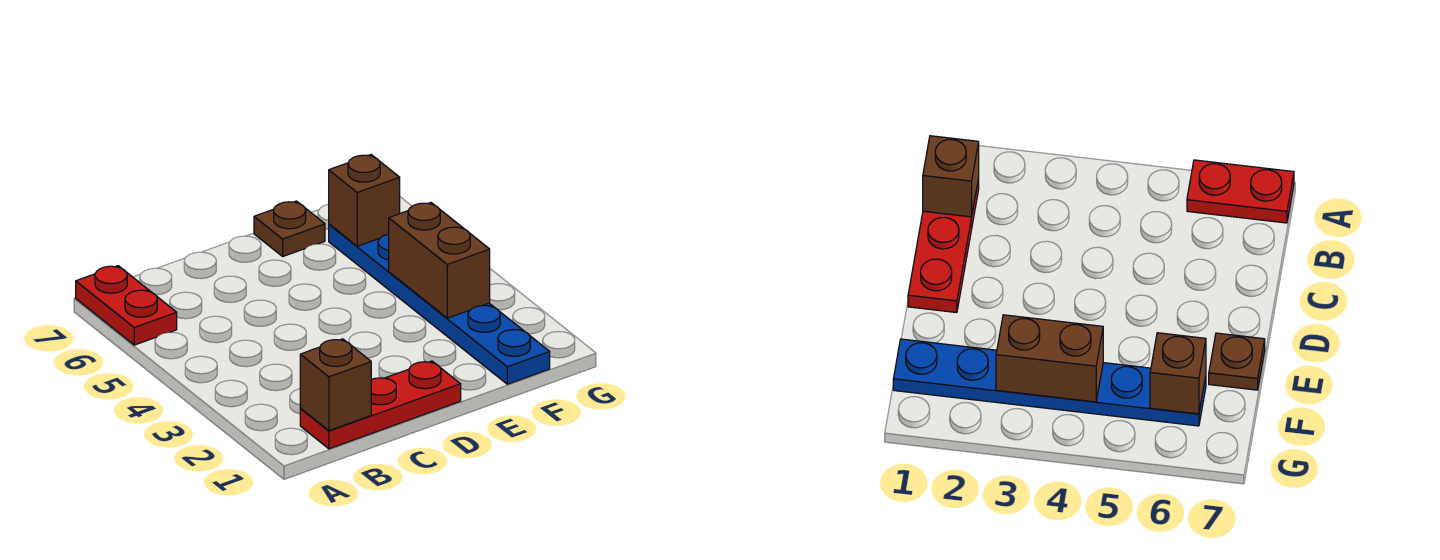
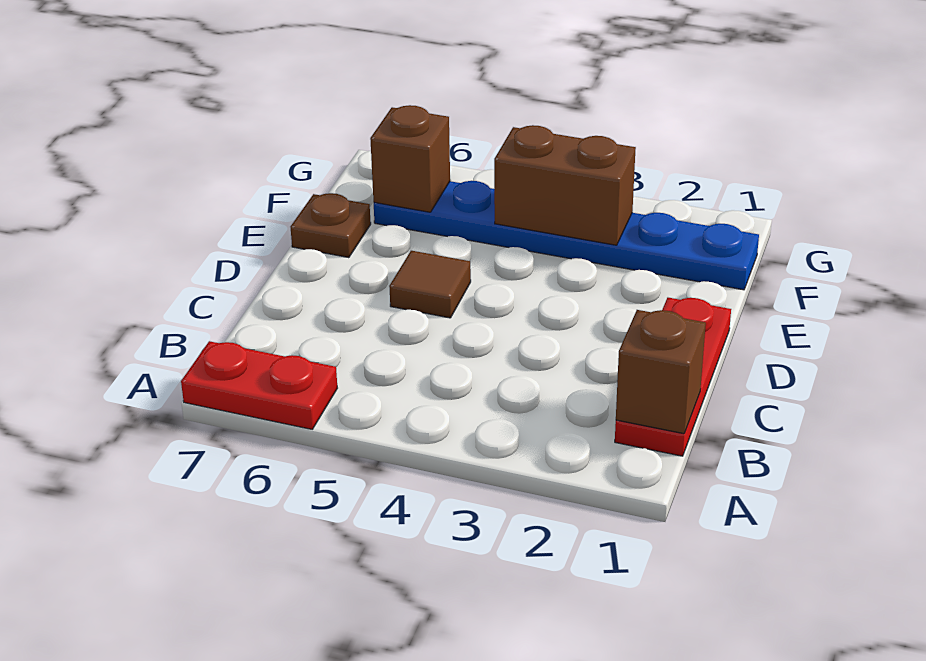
none -> brown 1x1 tile [389,251,471,318]

